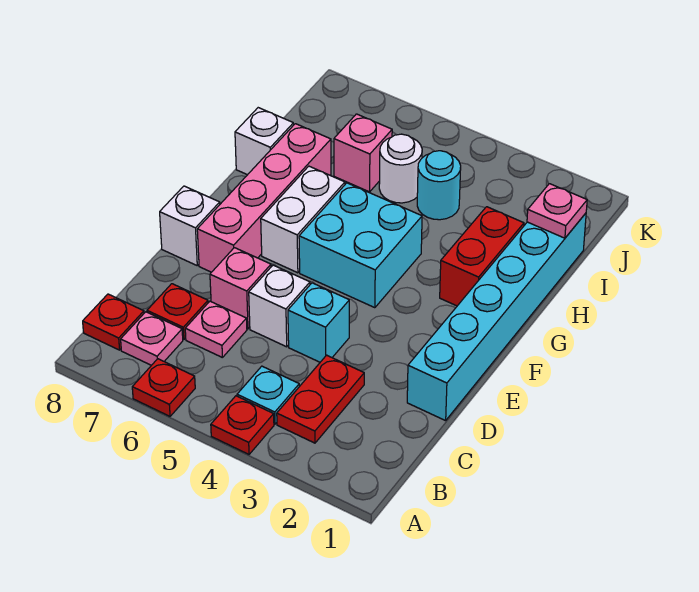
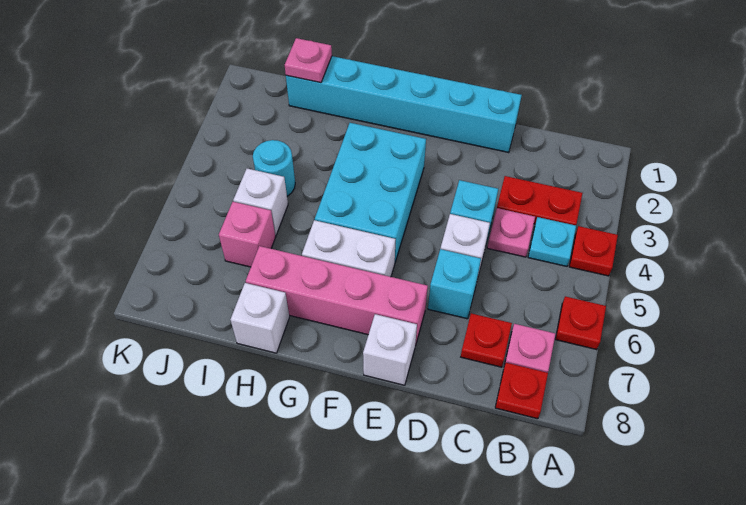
pink 1x1 plate [185,301,247,358] -> pink 1x1 plate moved to [487,208,535,257]
pink 1x1 brick [210,248,271,329] -> cyan 1x1 brick [428,249,481,319]
cyan 2x2 brick [299,183,422,308] -> cyan 2x3 brick [315,123,426,262]
red 1x2 brick [440,207,524,306] -> none
white 1x1 round brick [379,134,422,203] -> white 1x1 brick [233,169,288,236]

